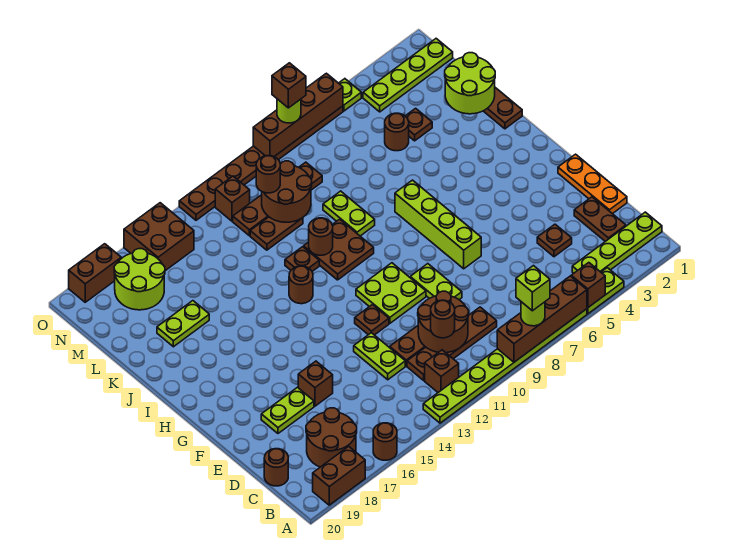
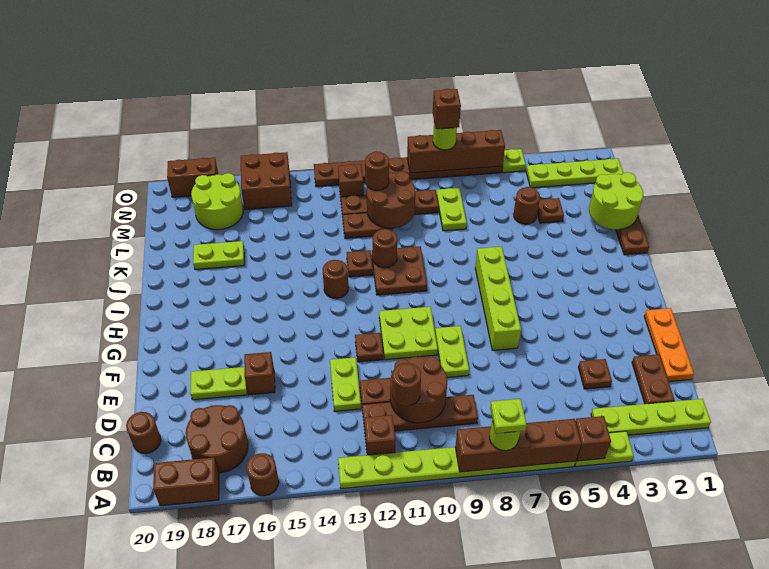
lime 1x1 brick [516,266,550,311] -> lime 1x1 plate [490,399,526,433]
lime 1x2 plate [323,191,375,236] -> lime 1x2 plate moved to [437,188,467,231]

